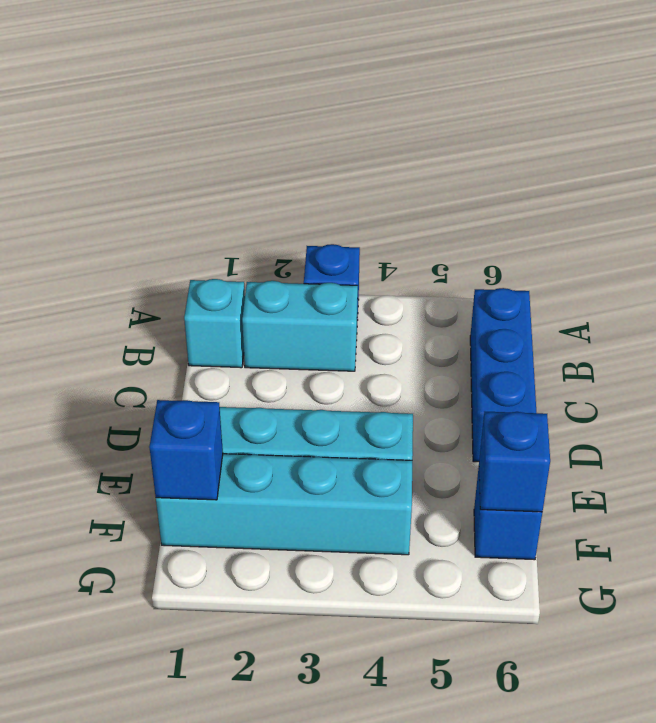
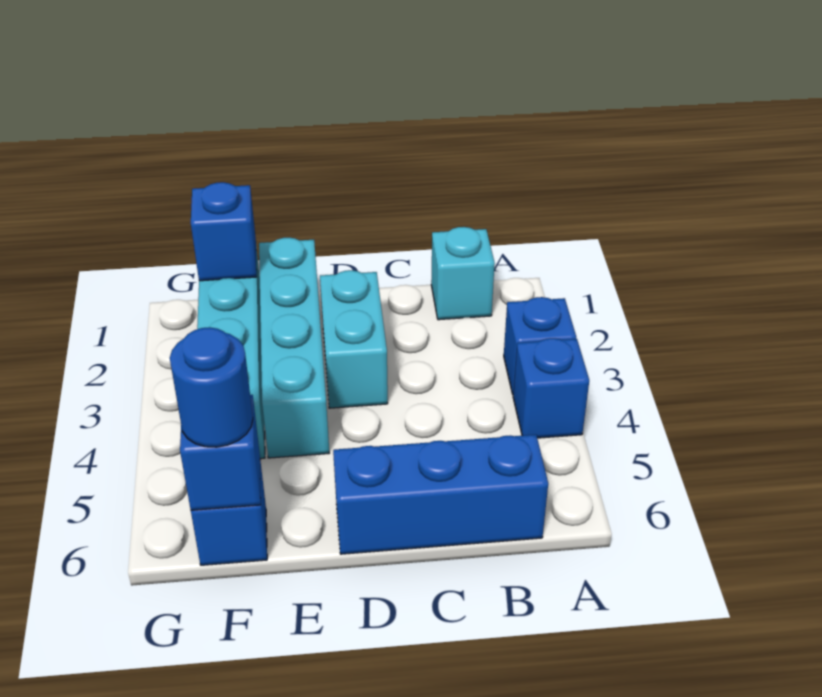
none -> blue 1x1 brick [513,338,589,438]
cyan 1x2 brick [242,281,358,371] -> cyan 1x2 brick moved to [320,270,388,408]
none -> blue 1x1 round brick [170,327,253,447]

